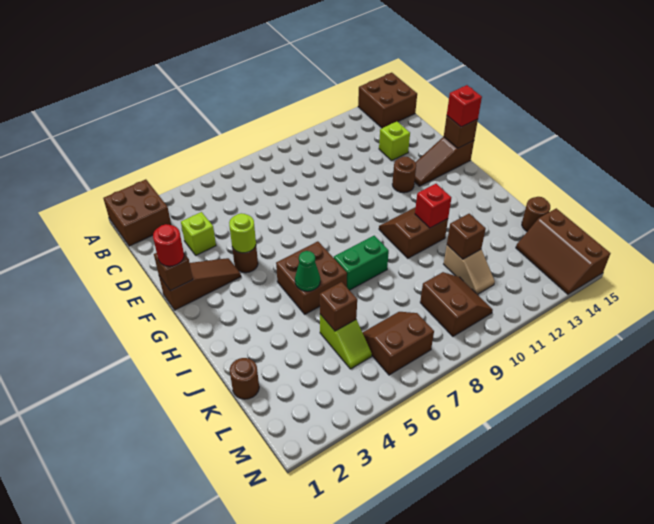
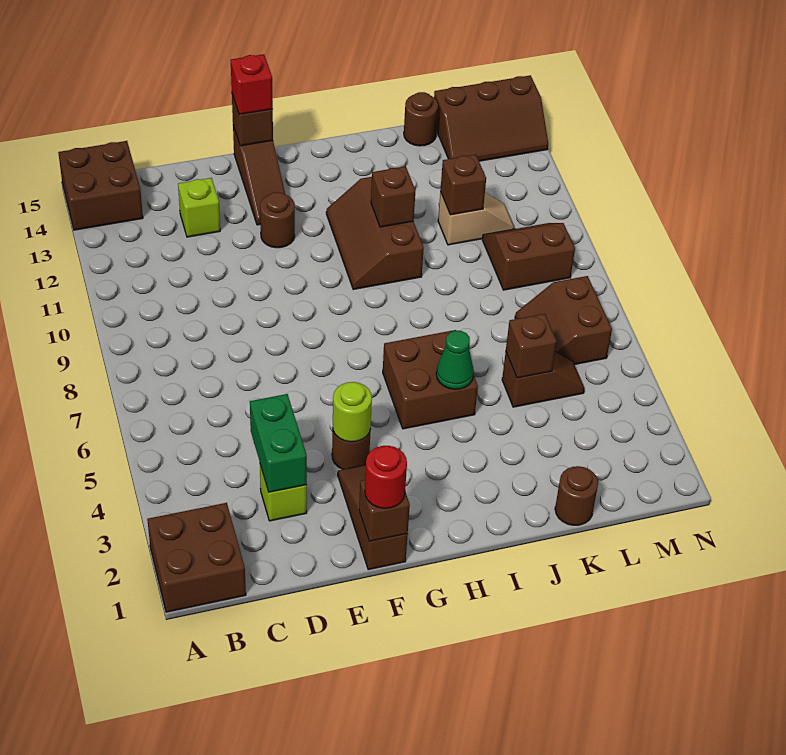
brown 2x2 slope [379,207,448,258] -> brown 2x3 slope [326,177,424,290]
green 1x2 brick [334,236,389,290] -> green 1x2 brick moved to [250,394,307,492]
red 1x1 brick [415,184,451,228] -> brown 1x1 brick [371,166,415,227]
lime 1x2 slope [320,315,372,369] -> brown 1x2 slope [502,352,584,407]

